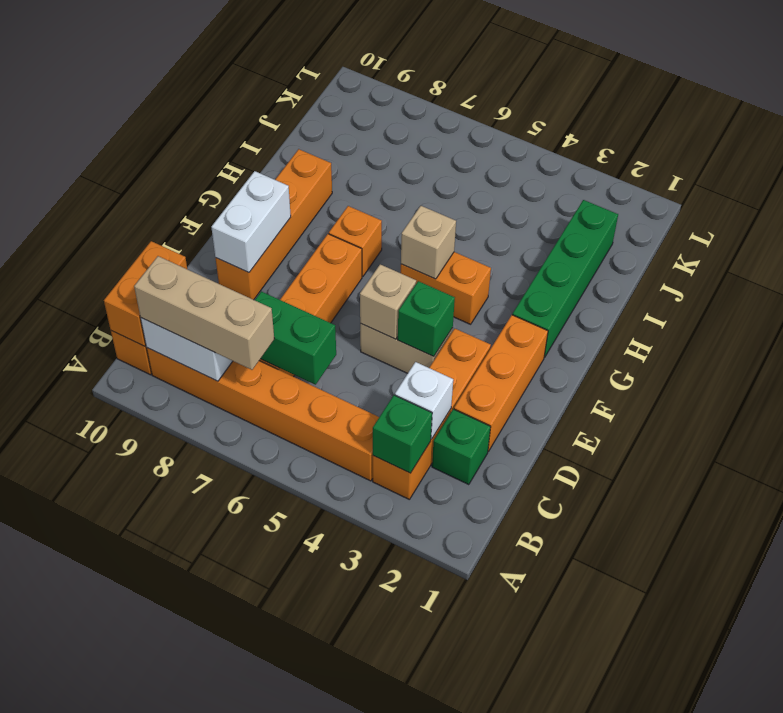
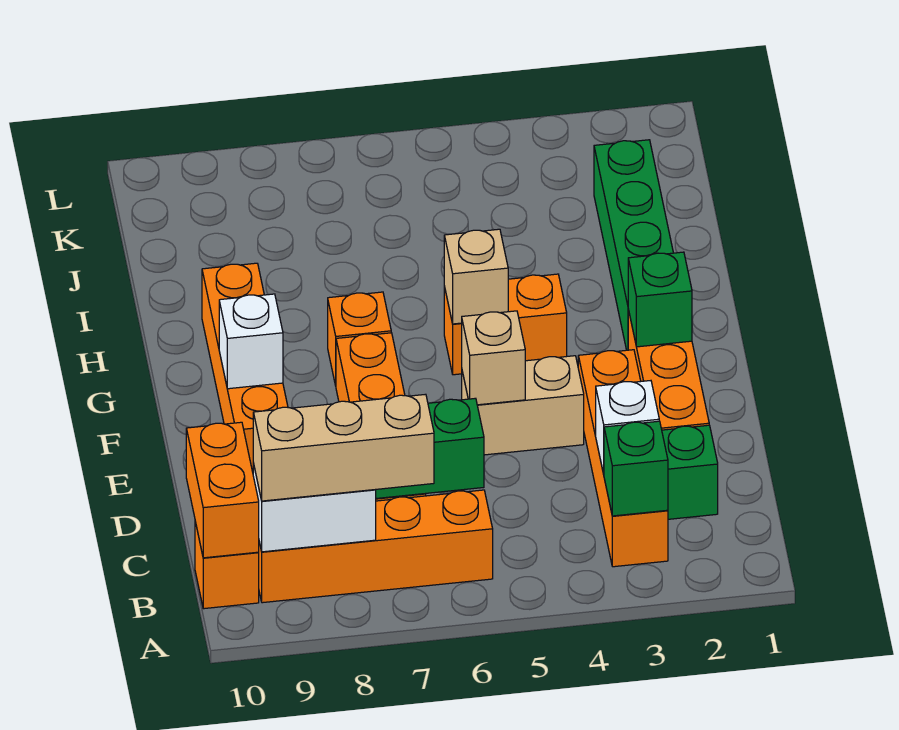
orange 1x6 brick [147,348,379,481] -> orange 1x4 brick [258,490,493,603]
green 1x1 brick [398,281,455,357] -> green 1x1 brick moved to [628,252,692,347]
white 1x2 brick [211,171,291,273] -> white 1x1 brick [219,294,283,389]

